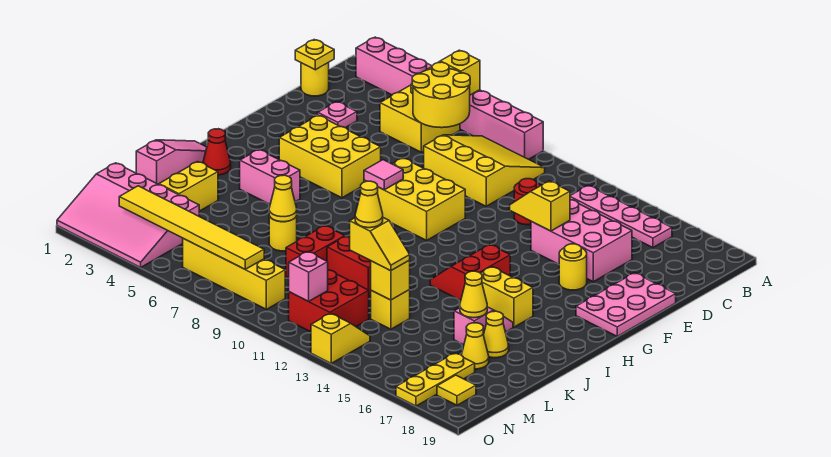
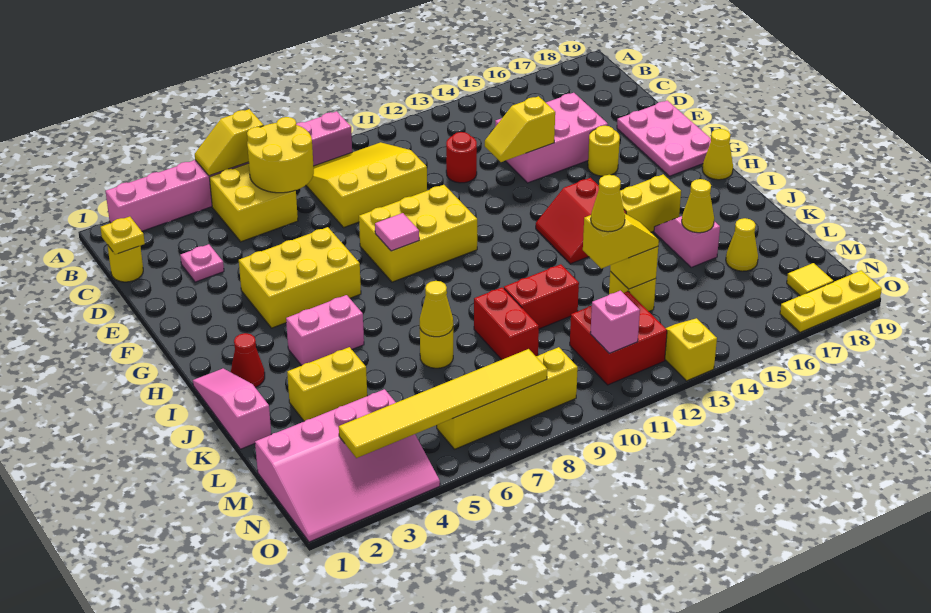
pink 1x4 plate [570,186,672,248] -> none
yellow 1x2 brick [159,162,218,211] -> yellow 1x2 brick turned to [287,347,367,421]
yellow 1x1 cone [484,311,509,358] -> yellow 1x1 cone moved to [702,129,733,180]
yellow 1x3 plate [396,353,475,406] -> yellow 1x3 plate turned to [780,270,882,332]

